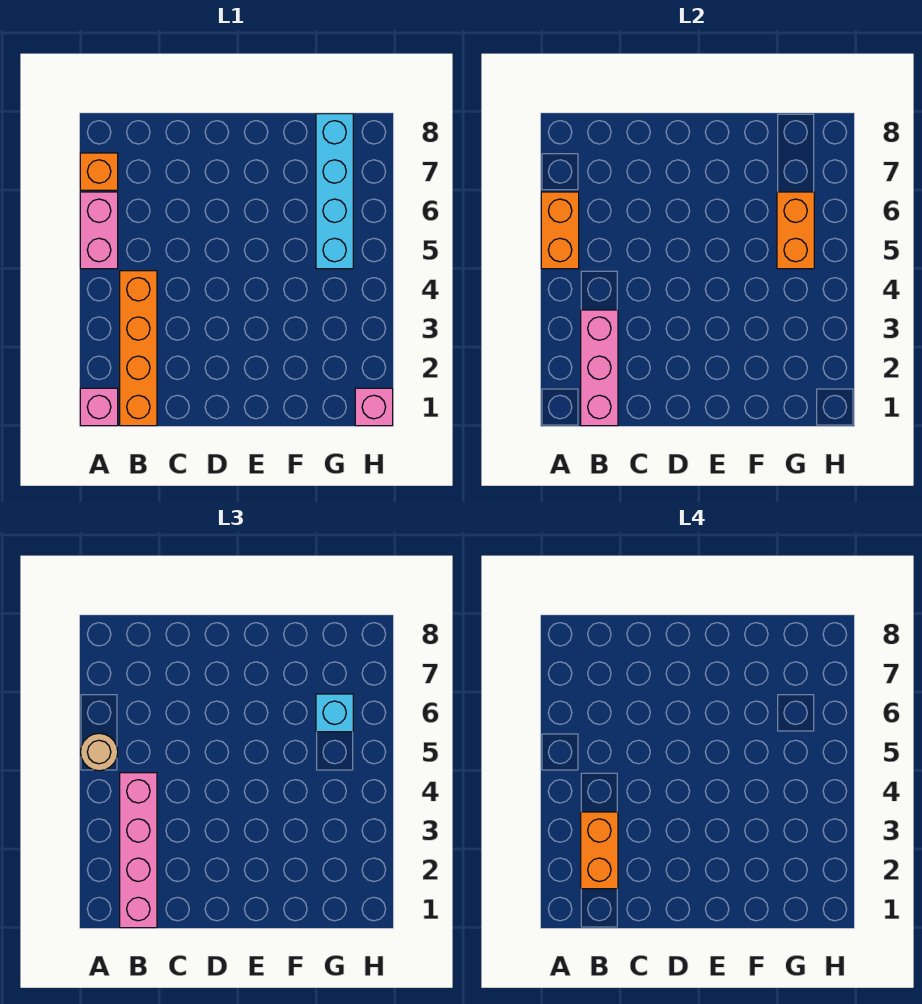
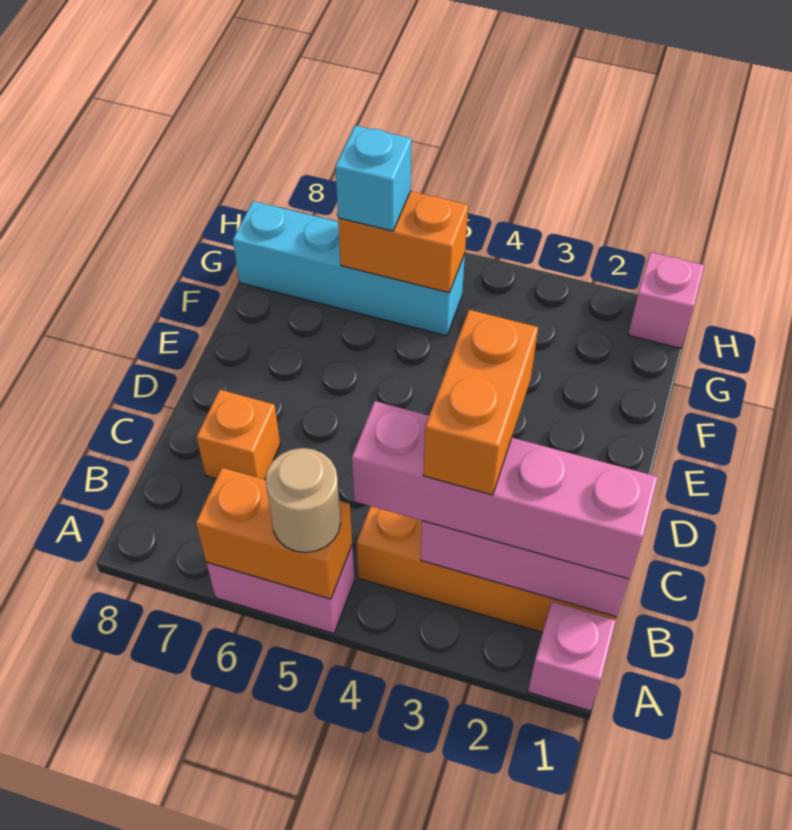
orange 1x1 brick [80,153,118,190] -> orange 1x1 brick moved to [197,390,280,480]
orange 1x2 brick [581,812,618,889] -> orange 1x2 brick turned to [423,310,538,495]

